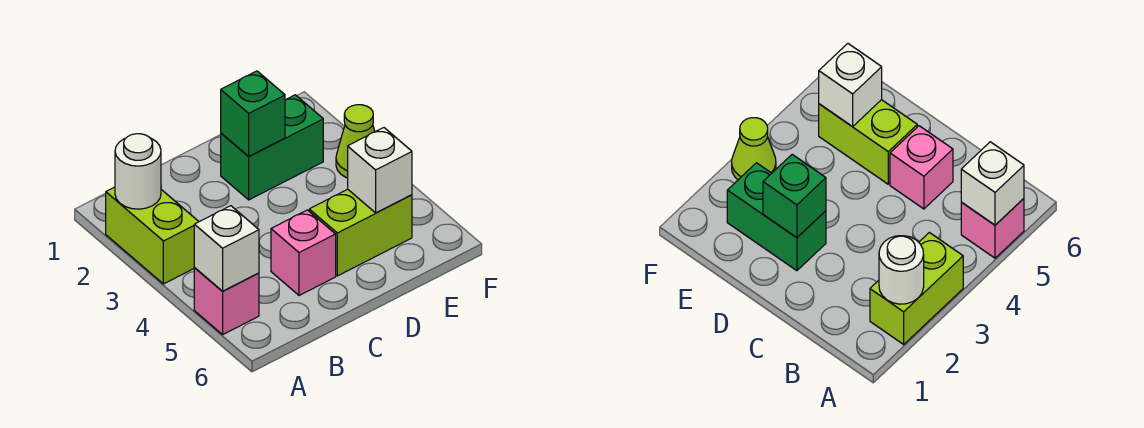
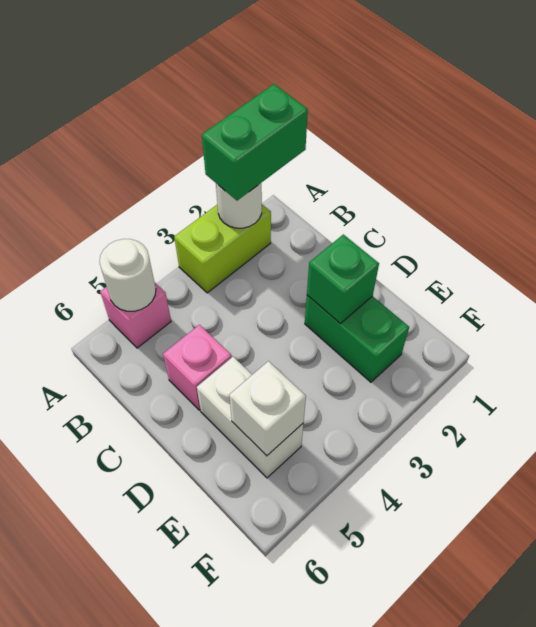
none -> green 1x2 brick [202,84,308,201]
white 1x1 brick [194,206,259,291] -> white 1x1 round brick [99,239,156,311]
lime 1x2 brick [309,189,412,276] -> white 1x2 brick [197,357,303,478]
lime 1x1 cone [336,105,375,178] -> none

